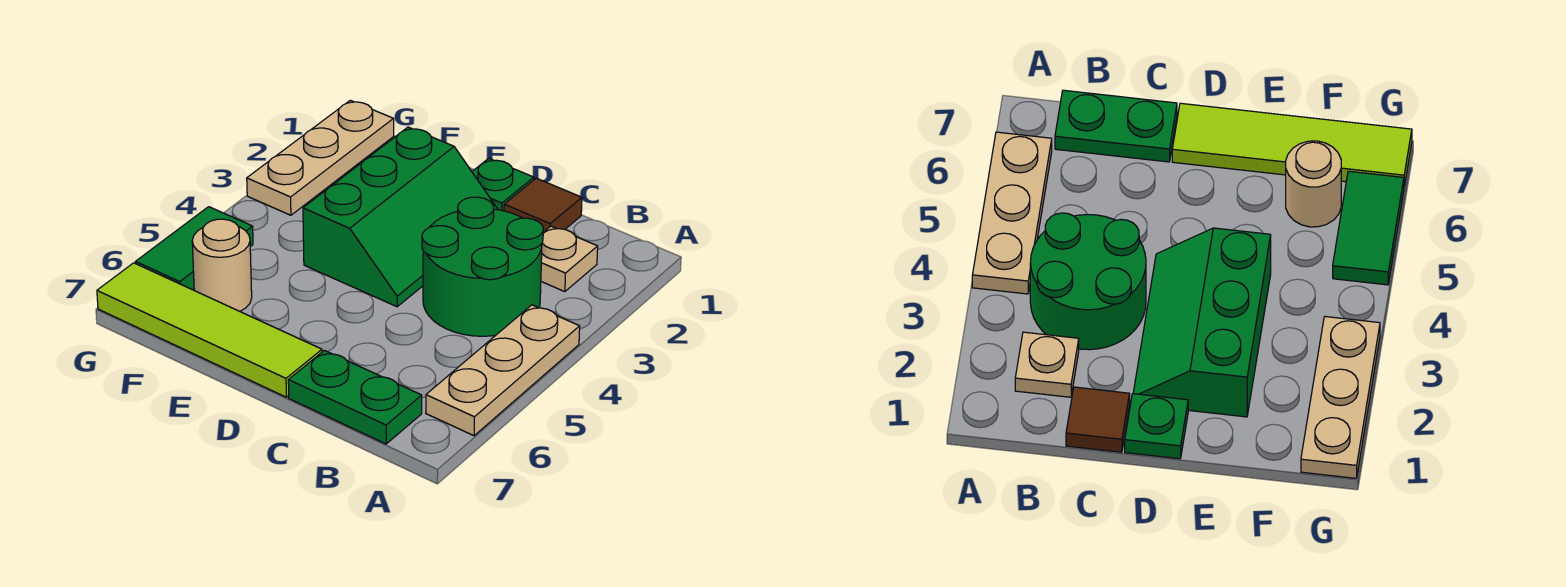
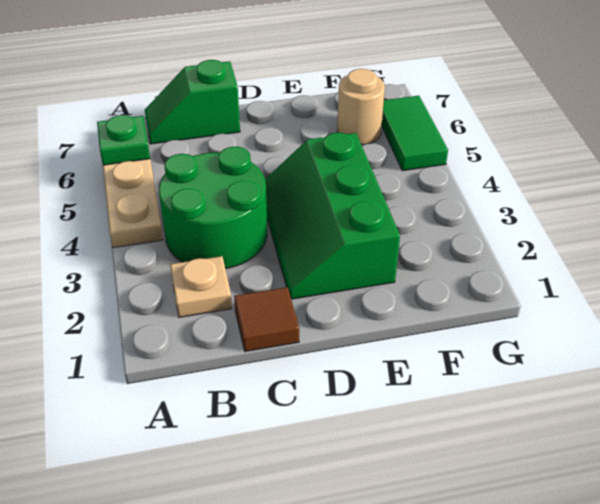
green 1x2 plate [288,351,422,444] -> green 1x2 slope [145,60,240,144]
green 1x1 plate [472,158,534,211] -> green 1x1 plate moved to [97,115,150,165]
lime 1x4 tile [97,263,322,397] -> none
tan 1x3 plate [247,100,394,215] -> none

